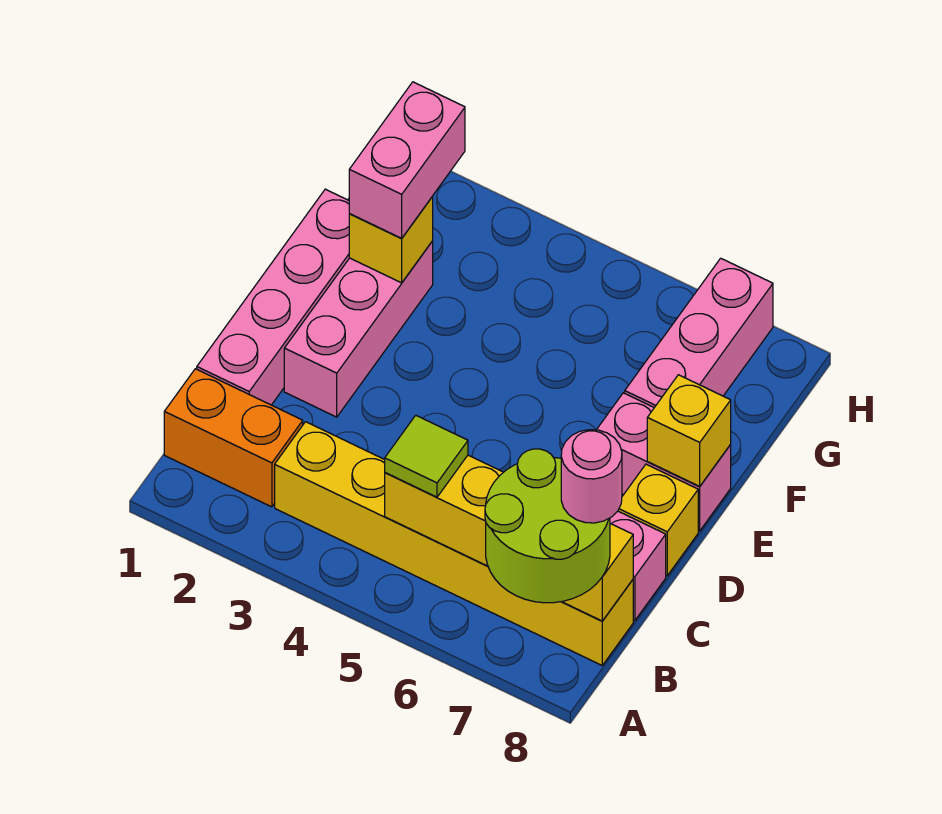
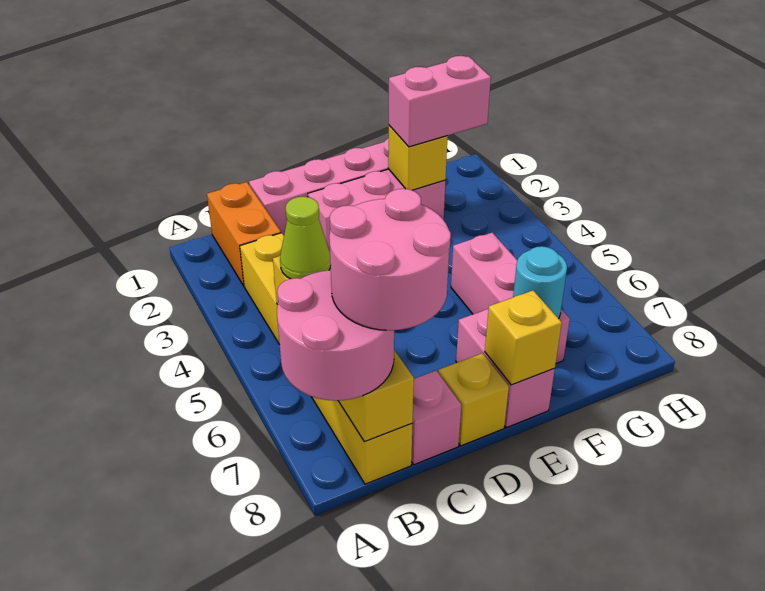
lime 2x2 round brick [485,449,610,603] -> pink 2x2 round brick [277,270,394,401]
lime 1x1 tile [385,415,468,497] -> lime 1x1 cone [280,197,331,279]
pink 1x1 round brick [561,430,622,523] -> pink 2x2 round brick [329,189,451,330]
pink 1x3 brick [625,258,773,408] -> pink 1x3 brick turned to [451,233,570,363]
none -> cyan 1x1 round brick [513,246,567,319]

